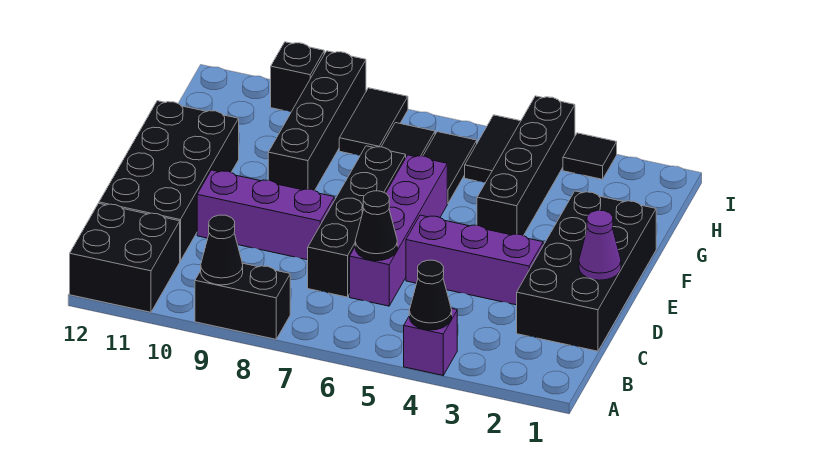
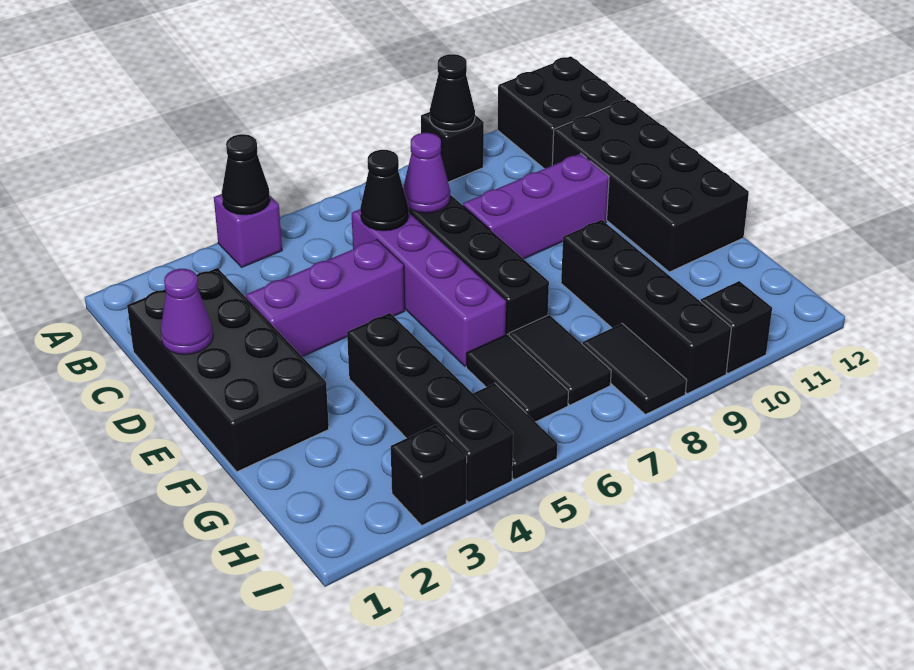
black 1x2 brick [195,263,290,339] -> black 1x1 brick [421,112,484,182]
none -> purple 1x1 cone [403,133,450,213]
black 1x1 tile [563,133,617,179] -> black 1x1 brick [391,425,467,525]

